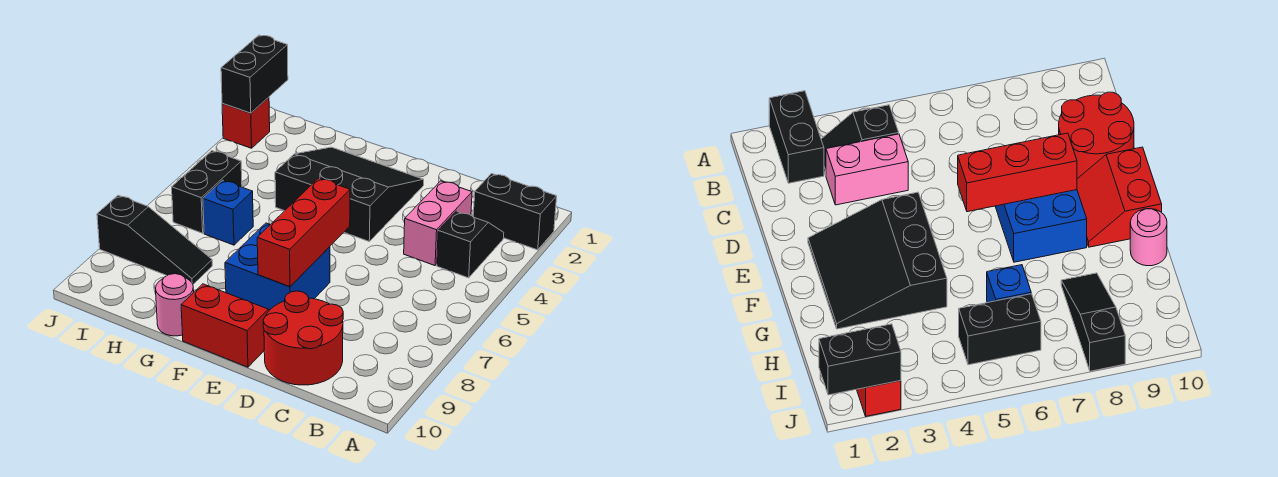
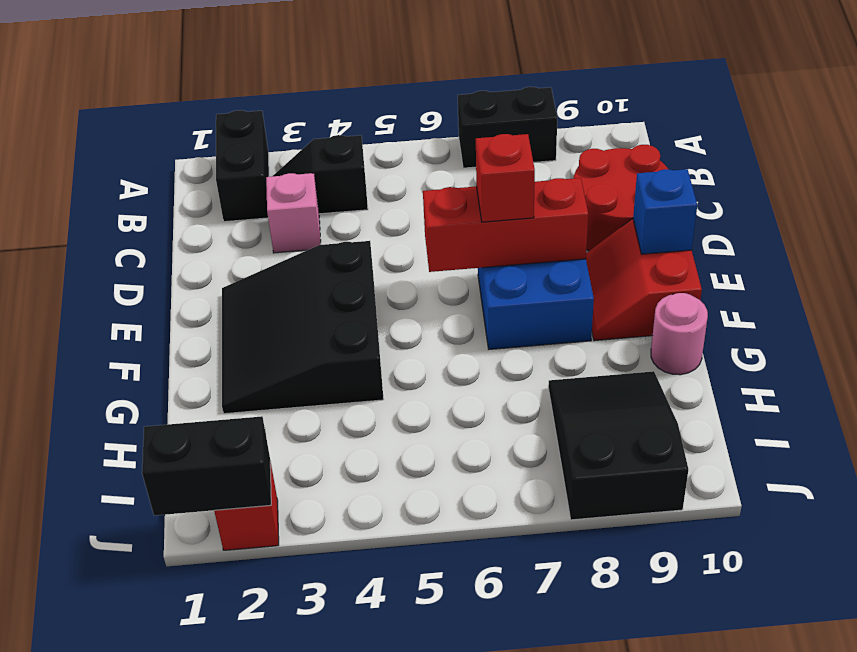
pink 1x2 brick [404,181,472,266] -> pink 1x1 brick [266,173,321,253]
none -> red 1x1 brick [476,134,535,222]
blue 1x1 brick [203,180,253,245] -> blue 1x1 brick moved to [633,169,697,254]
black 1x3 slope [97,195,212,284] -> black 2x3 slope [548,371,688,520]
black 1x2 brick [172,151,242,233] -> black 1x2 brick moved to [458,87,557,168]

